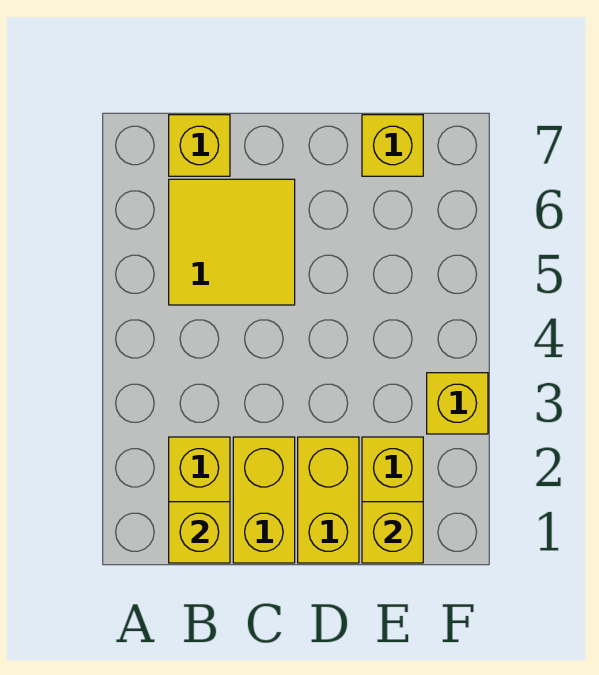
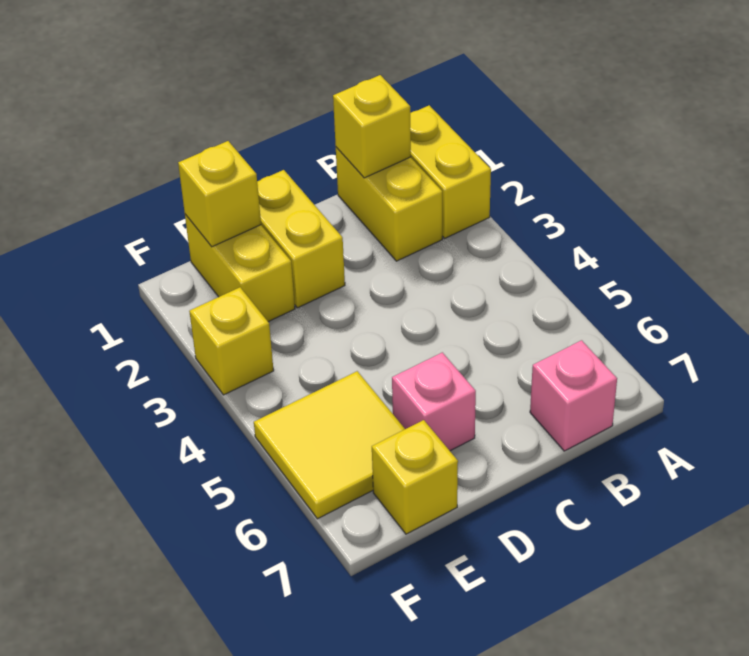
yellow 2x2 tile [169,179,295,305] -> yellow 2x2 tile moved to [254,371,405,519]
yellow 1x1 brick [169,115,230,176] -> pink 1x1 brick [530,340,617,451]
yellow 1x2 brick [233,437,295,563] -> yellow 1x2 brick moved to [410,105,491,238]
none -> pink 1x1 brick [392,352,476,451]

